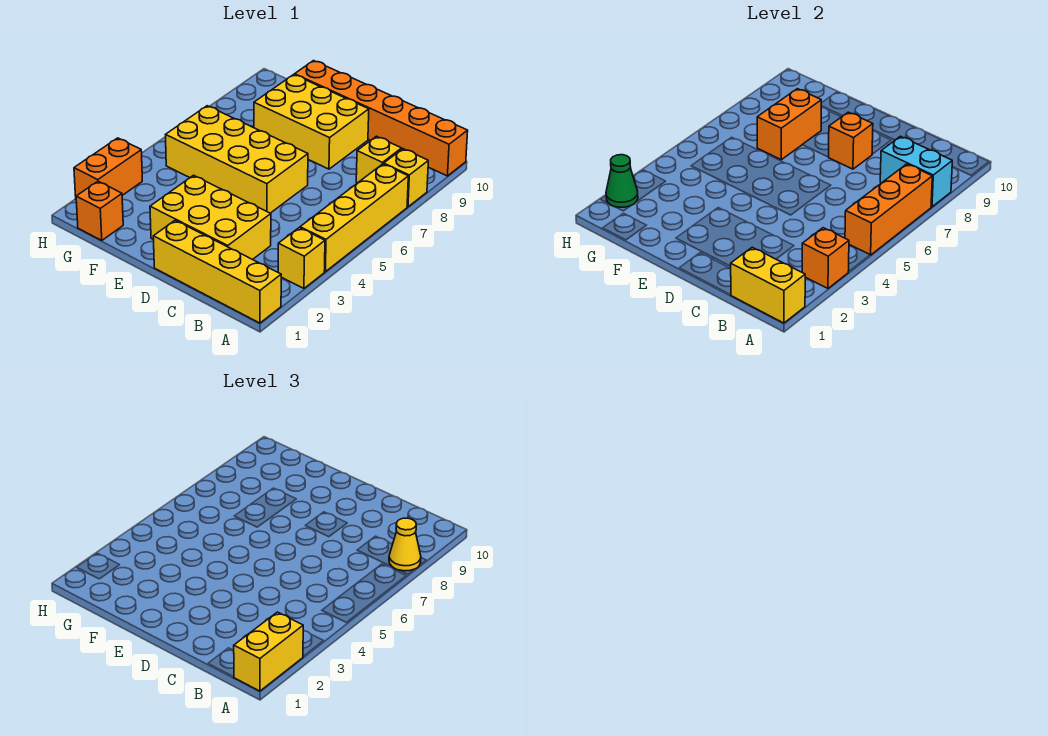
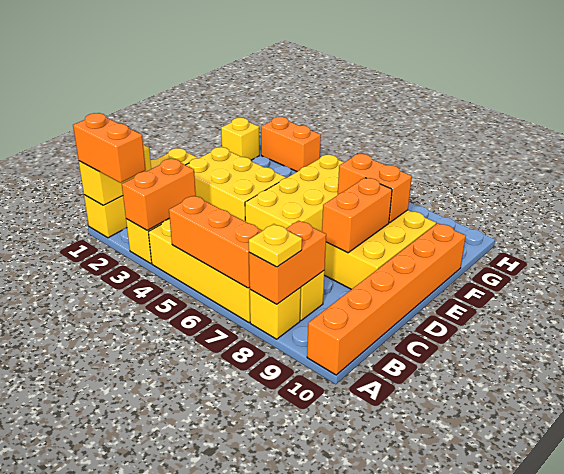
yellow 1x2 brick [233,612,304,691] -> orange 1x2 brick [73,113,146,183]
orange 1x1 brick [802,228,849,288] -> orange 1x2 brick [122,159,196,230]
cyan 1x2 brick [880,136,952,207] -> orange 1x2 brick [249,221,326,304]
yellow 1x1 cone [389,518,421,571] -> yellow 1x1 plate [249,224,302,267]
yellow 2x3 brick [150,175,271,260] -> yellow 2x3 brick turned to [186,147,286,222]
orange 1x1 brick [829,112,873,169] -> orange 1x2 brick [322,178,392,253]
orange 1x1 brick [76,181,123,241] -> yellow 1x1 brick [221,118,259,160]
green 1x1 cone [606,155,638,207] -> none

